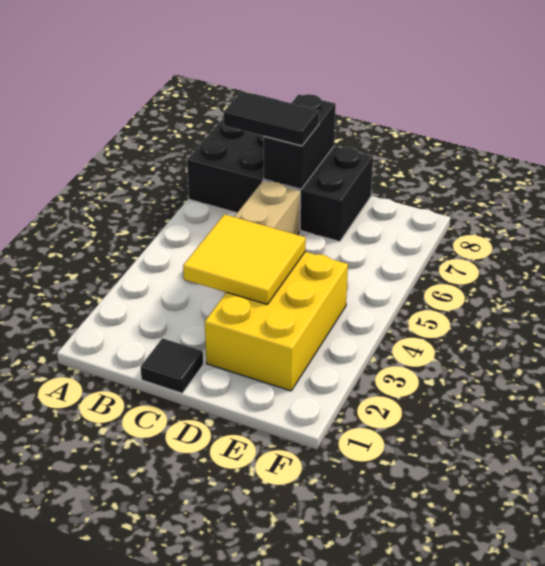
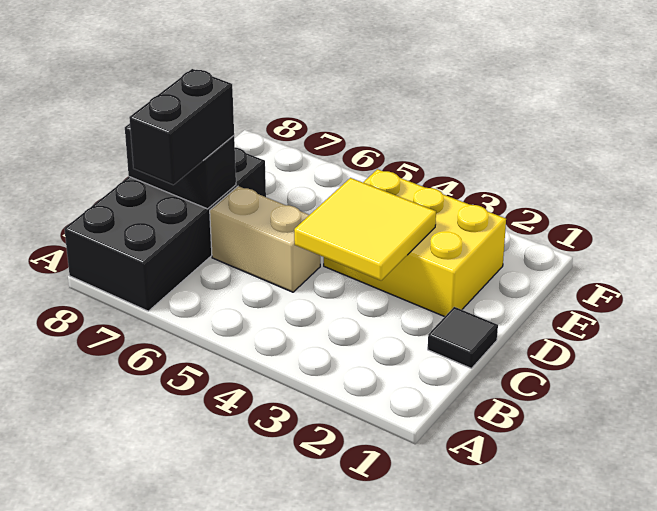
black 1x2 tile [223,91,319,146] -> black 1x2 brick [129,69,234,185]

